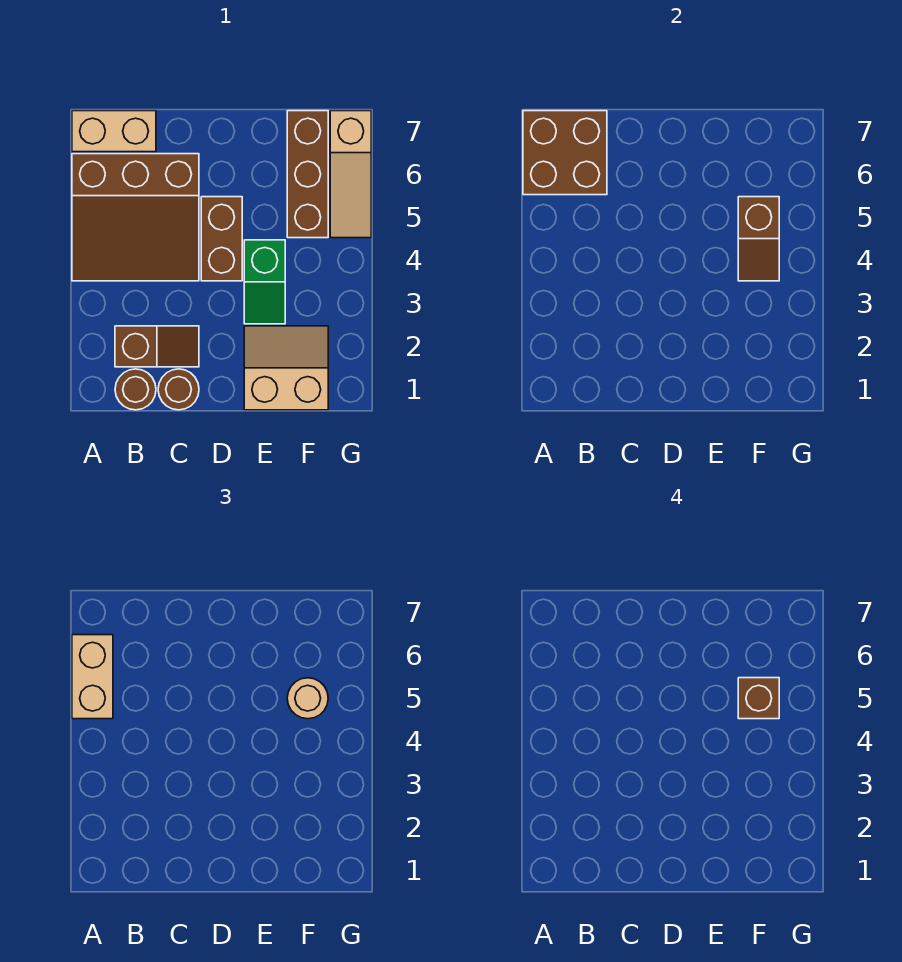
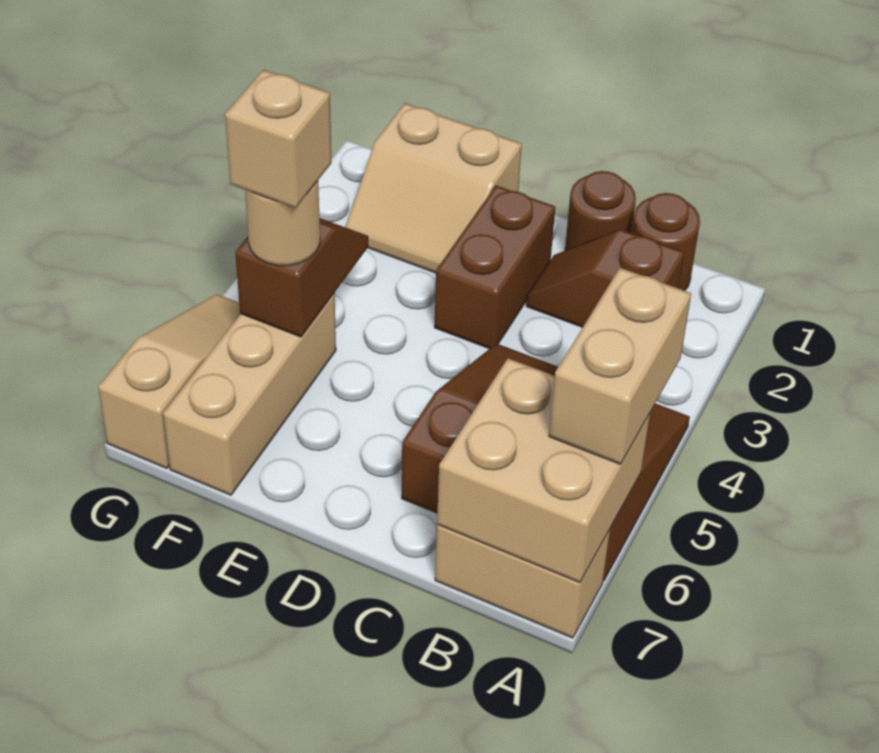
brown 2x2 brick [523,111,607,195] -> tan 2x2 brick [437,358,650,583]
brown 1x2 brick [201,197,242,281] -> brown 1x2 brick moved to [434,186,555,349]
green 1x2 slope [244,240,285,324] -> none
brown 1x3 brick [287,111,328,238] -> tan 1x3 brick [163,293,336,495]
brown 1x1 brick [738,678,779,719] -> tan 1x1 brick [225,70,331,208]

